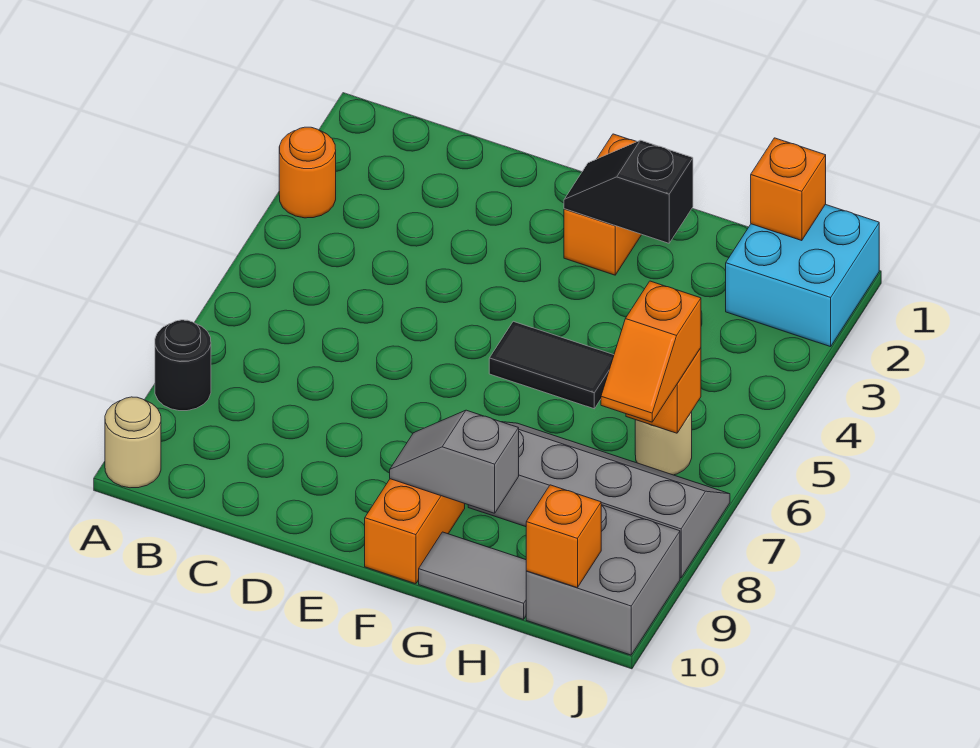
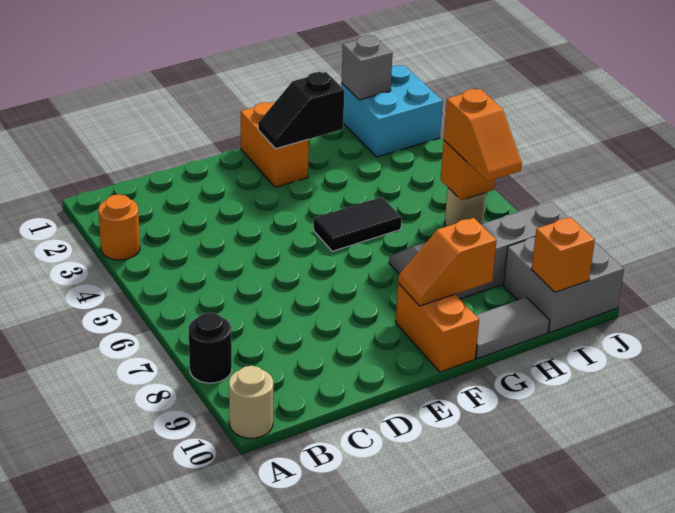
grey 1x2 slope [390,410,519,513] -> orange 1x2 slope [398,218,497,306]
orange 1x1 brick [751,138,826,241] -> grey 1x1 brick [342,35,393,100]

